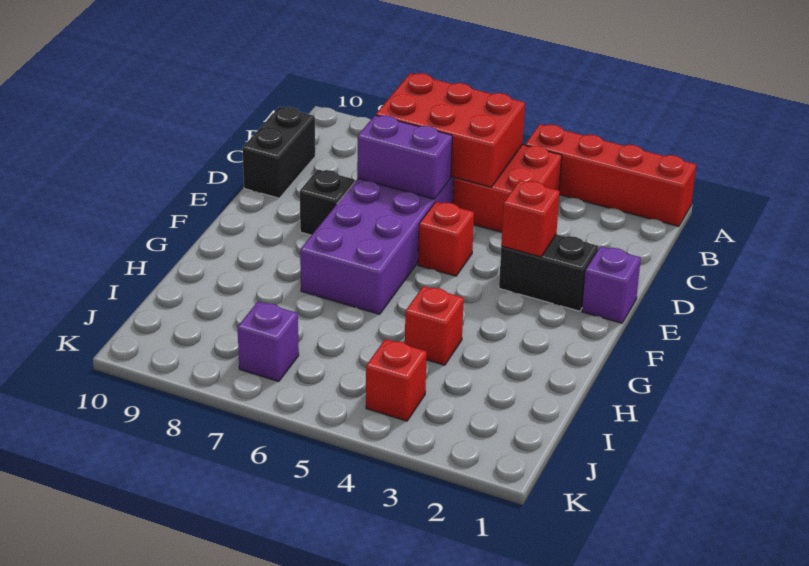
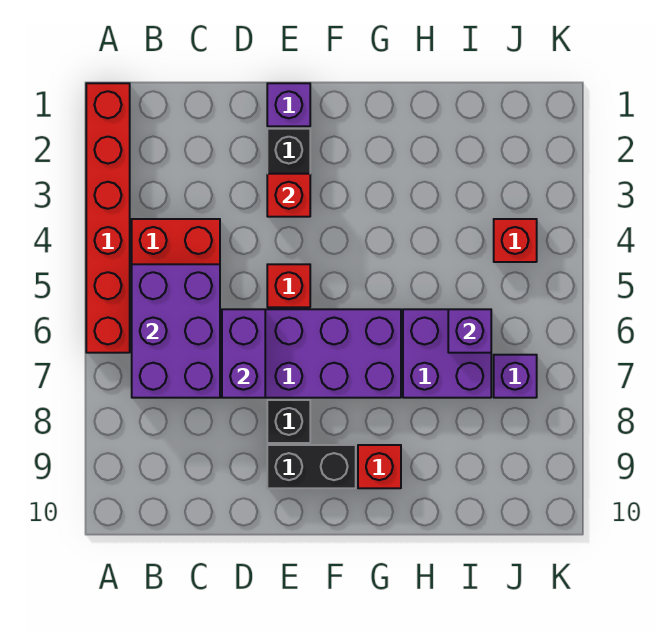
red 1x4 brick [525,124,696,226] -> red 1x6 brick [86,83,130,353]
red 2x3 brick [376,73,525,187] -> purple 2x3 brick [132,264,220,398]
black 1x2 brick [242,107,315,198] -> black 1x2 brick moved to [267,445,356,488]
red 1x1 brick [405,286,464,365] -> red 1x1 brick moved to [358,445,401,488]
none -> purple 2x2 brick [403,309,491,398]
none -> purple 1x1 brick [448,309,491,353]

